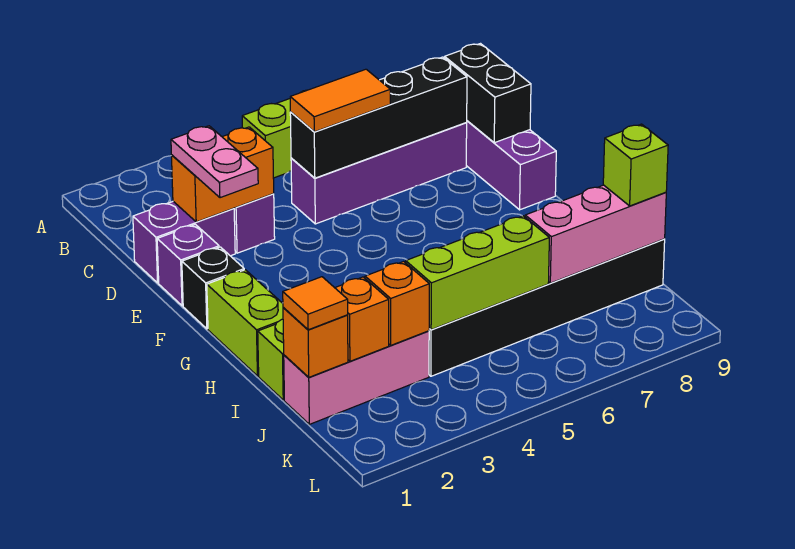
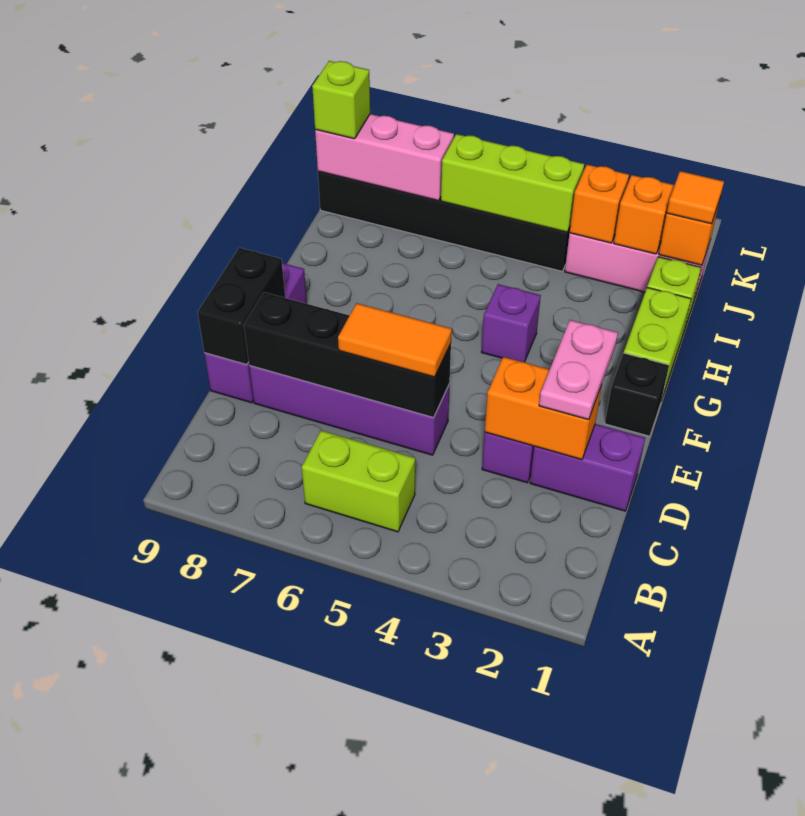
purple 1x1 brick [157,224,219,306] -> purple 1x1 brick moved to [481,284,541,362]

